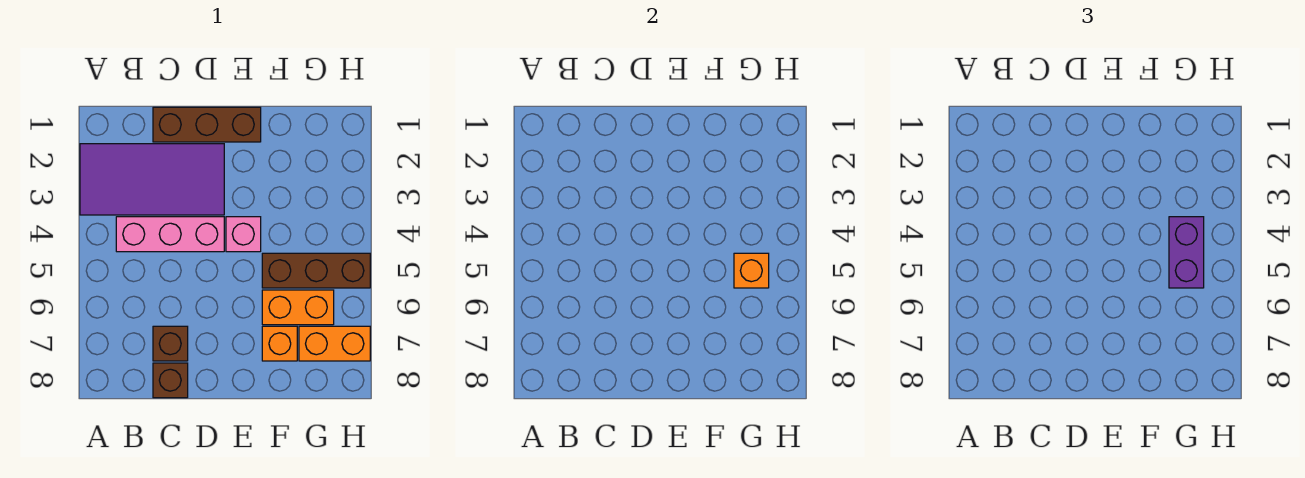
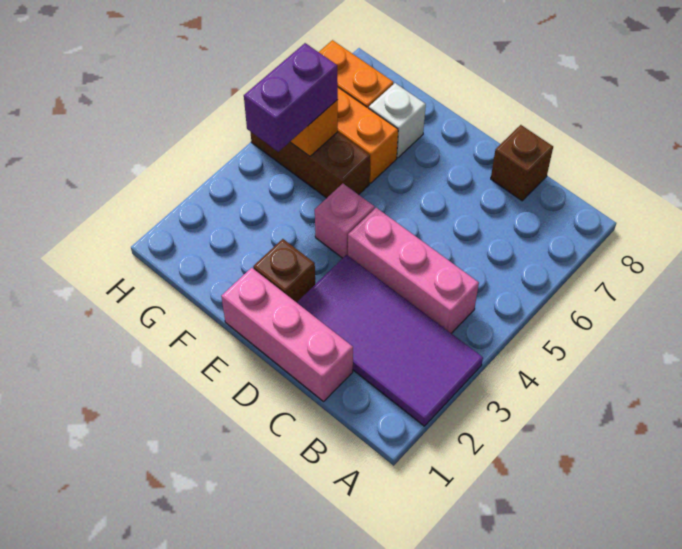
brown 1x3 brick [153,107,261,142] -> pink 1x3 brick [221,268,353,402]
brown 1x1 brick [153,326,188,361] -> brown 1x1 brick moved to [253,239,315,302]
orange 1x1 brick [262,326,297,361] -> white 1x1 brick [369,83,426,158]

